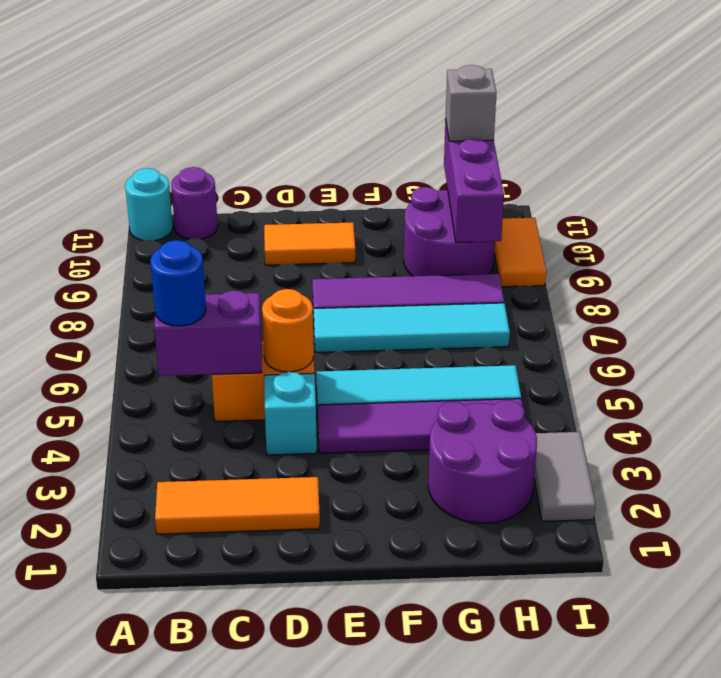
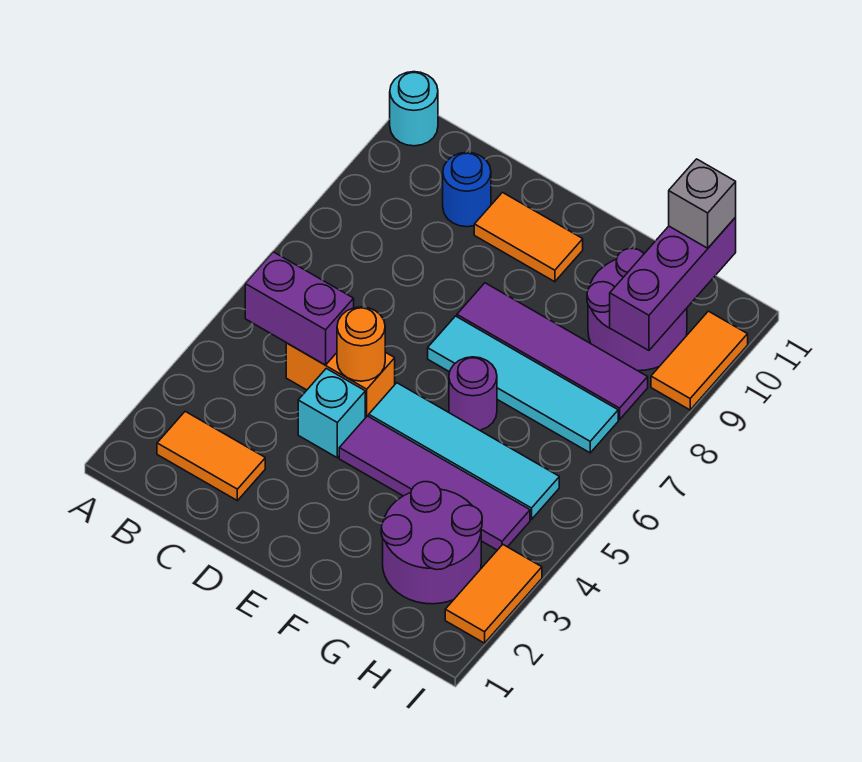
orange 1x3 tile [155,477,320,534] -> orange 1x2 tile [157,411,265,501]
blue 1x1 round brick [150,240,206,326] -> blue 1x1 round brick moved to [443,152,491,227]
purple 1x1 round brick [171,167,218,239] -> purple 1x1 round brick moved to [449,357,497,430]
grey 1x2 tile [534,432,596,521] -> orange 1x2 tile [445,545,542,643]

